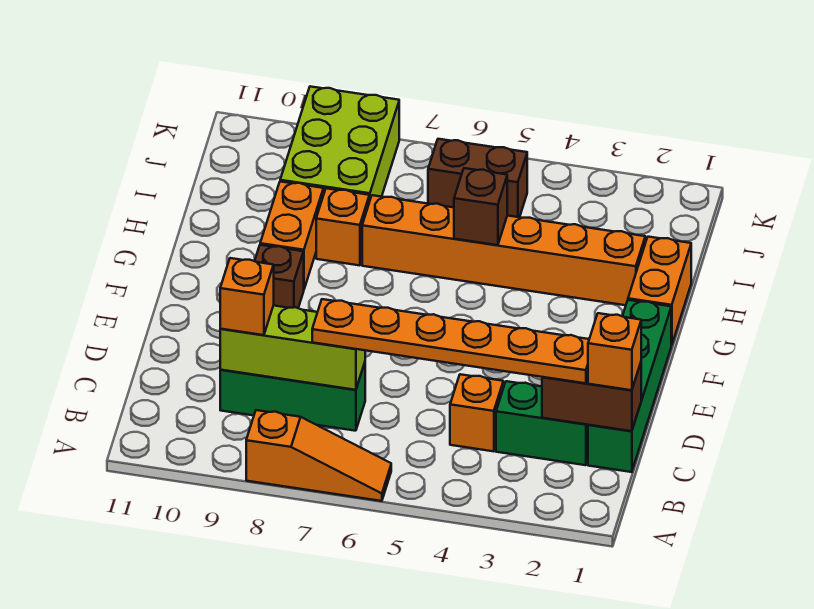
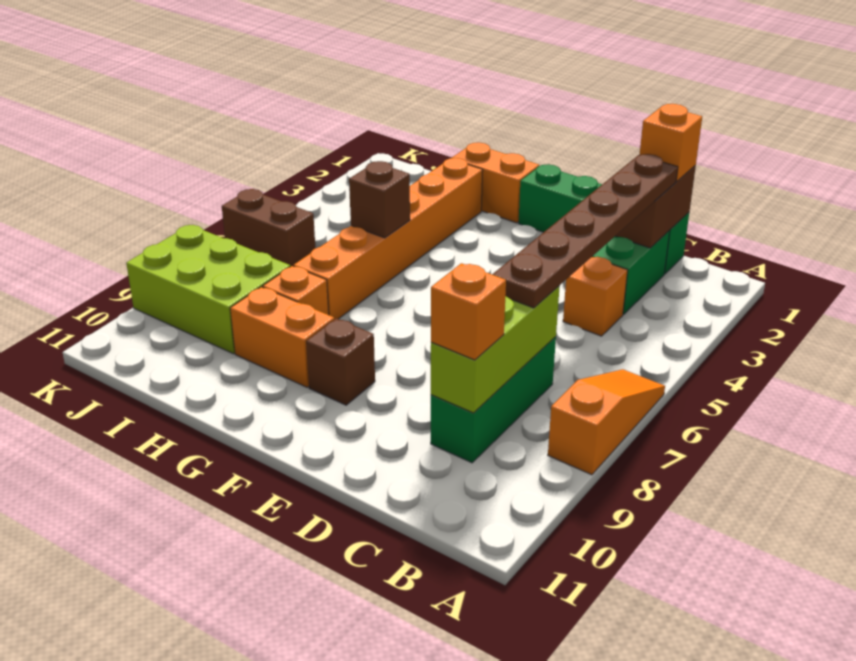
orange 1x6 plate [312,299,589,383] -> brown 1x6 plate [492,154,678,308]
brown 1x2 brick [428,139,527,217] -> brown 1x2 brick turned to [222,189,315,267]

